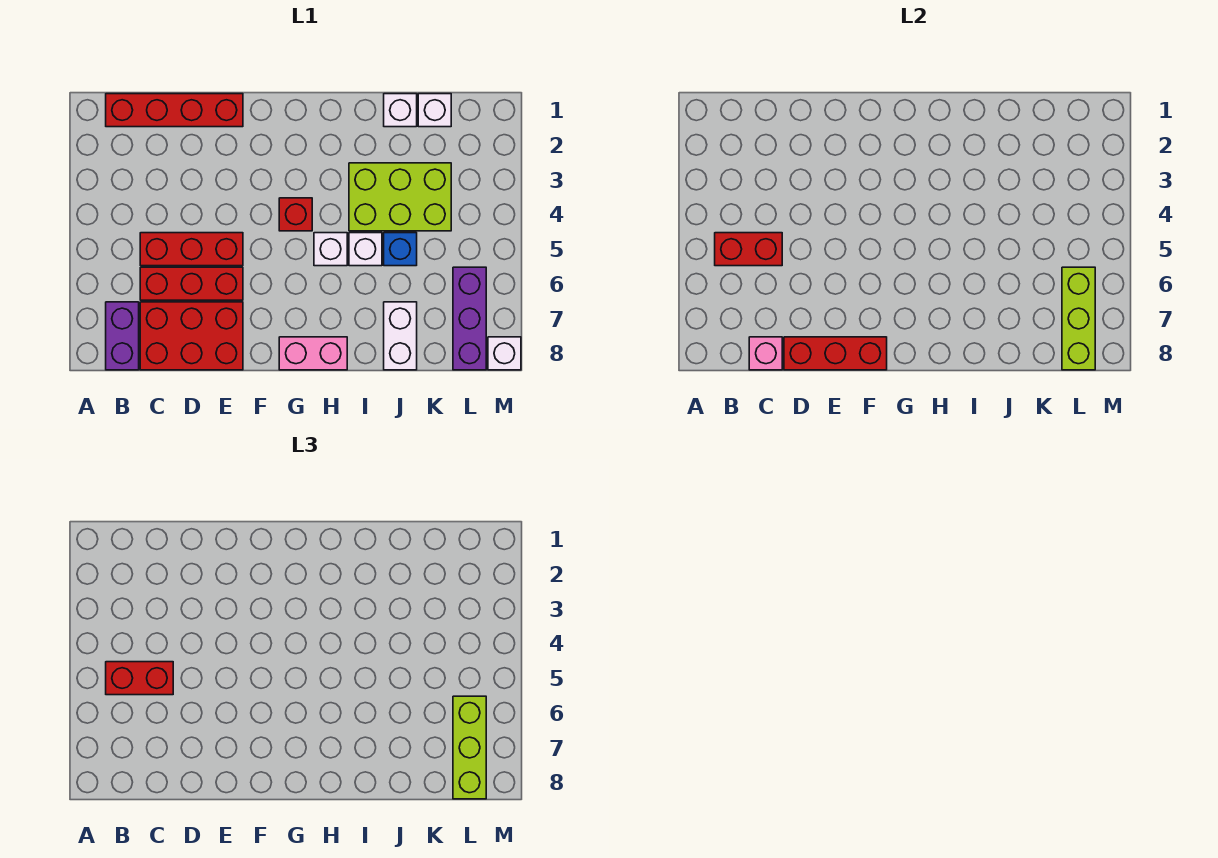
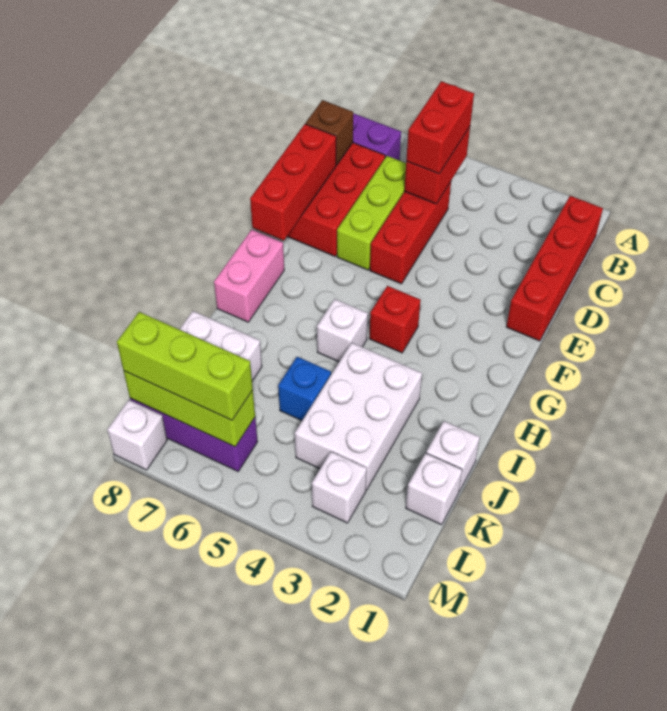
red 1x3 brick [140,267,243,300] -> lime 1x3 brick [337,156,406,270]
pink 1x1 brick [749,337,782,370] -> brown 1x1 brick [306,100,354,165]
lime 2x3 brick [349,163,451,231] -> white 2x3 brick [295,343,422,490]
white 1x1 brick [349,233,382,266] -> white 1x1 brick moved to [312,452,367,523]

